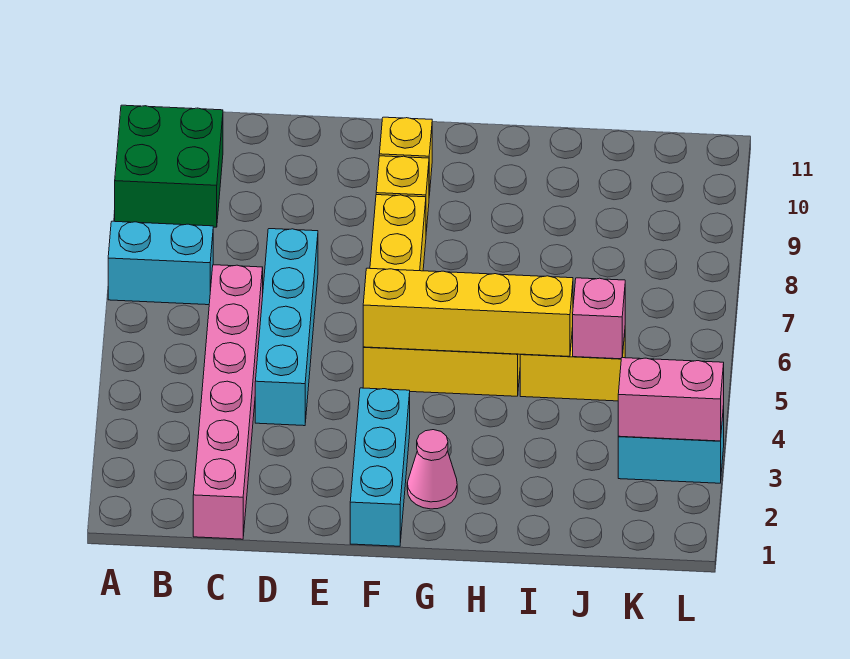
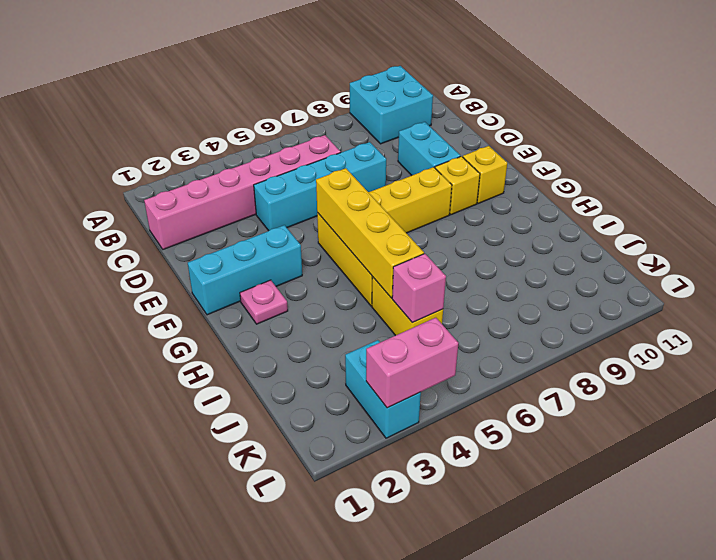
cyan 1x2 brick [108,221,213,305] -> cyan 1x2 brick moved to [398,122,461,175]
green 2x2 brick [115,105,223,227] -> cyan 2x2 brick [350,66,433,144]
pink 1x1 cone [407,430,457,509] -> pink 1x1 plate [240,280,288,324]
pink 1x2 brick [618,357,724,441] -> pink 1x2 brick turned to [366,318,458,408]

